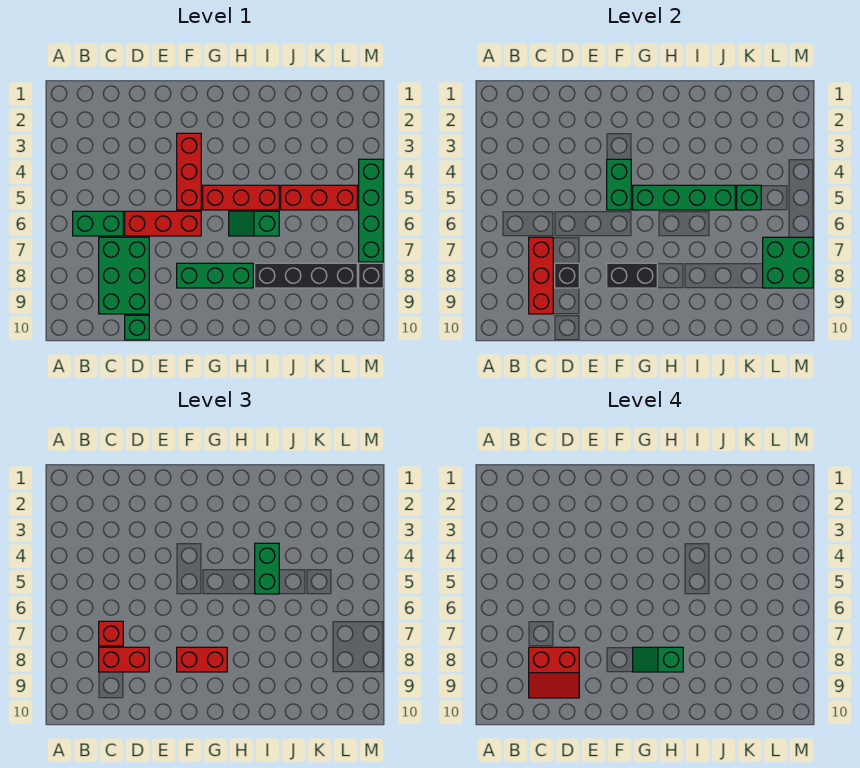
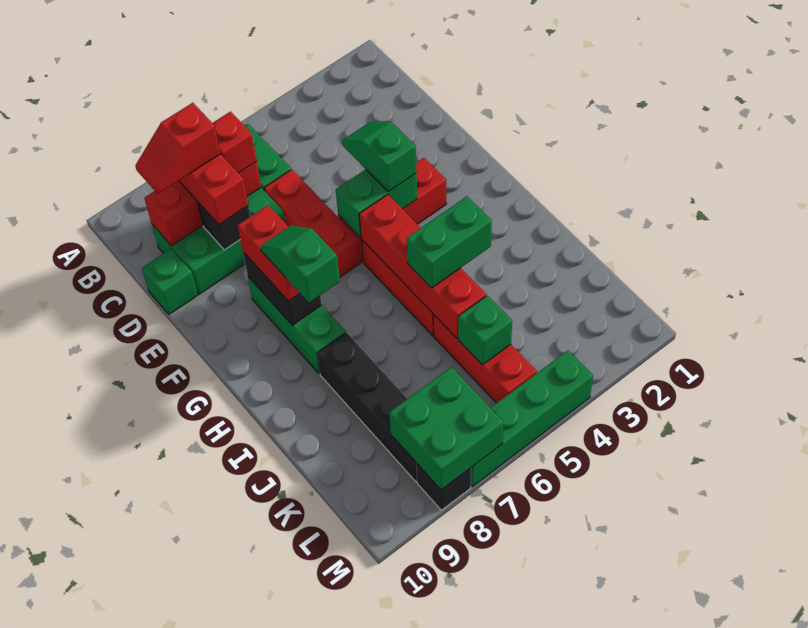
red 2x2 slope [529,647,579,698] -> red 1x2 slope [135,103,220,194]
green 1x4 brick [633,185,735,210] -> red 1x4 brick [359,195,486,338]
green 1x2 slope [229,211,279,236] -> green 1x2 slope moved to [342,122,417,192]

